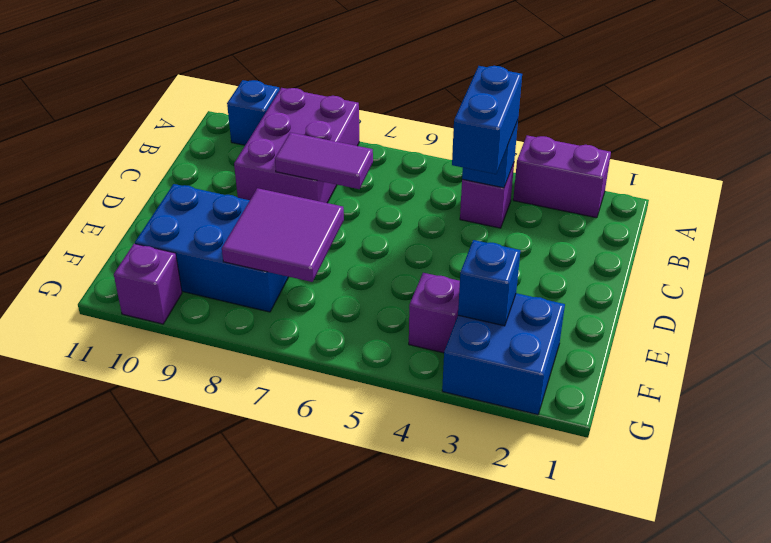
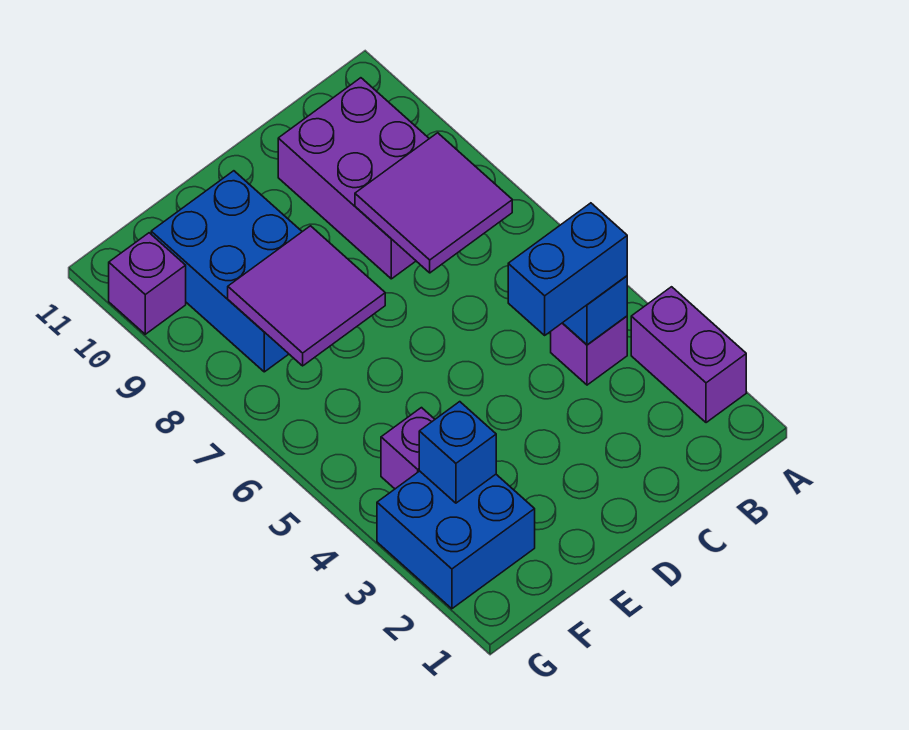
purple 2x3 brick [234,88,359,203] -> purple 2x3 brick turned to [278,78,429,279]
blue 1x1 brick [227,80,280,145] -> none
purple 1x2 tile [275,132,373,189] -> purple 2x2 tile [355,133,512,273]

